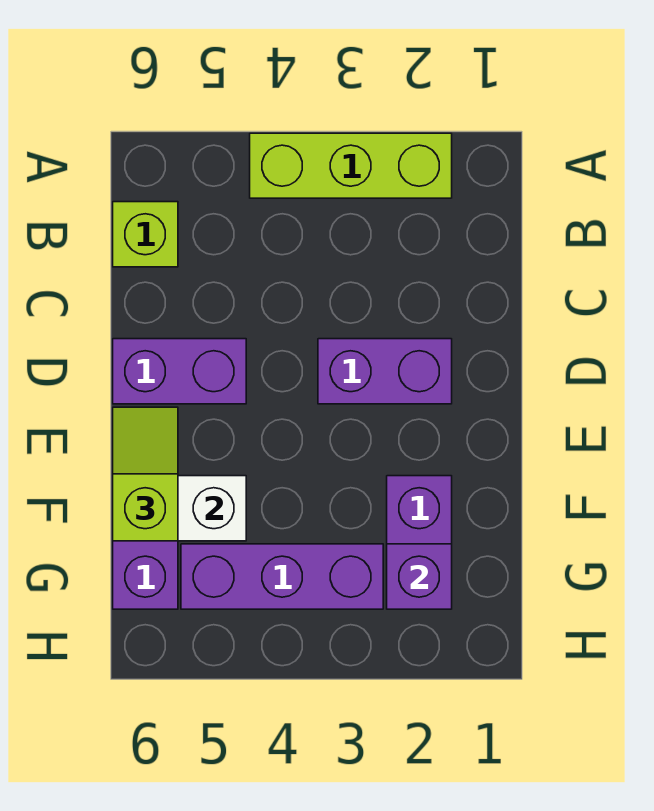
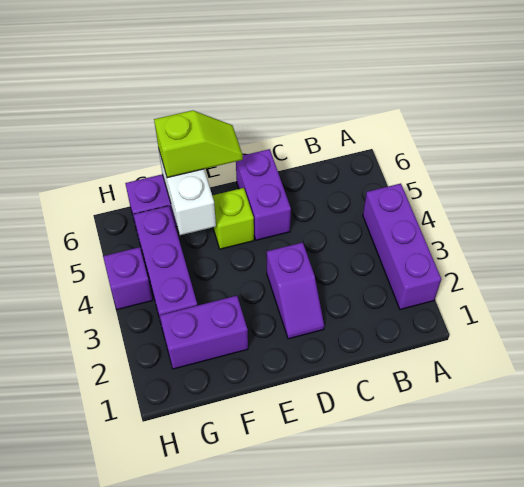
lime 1x3 brick [250,133,452,198] -> purple 1x3 brick [363,184,441,309]
lime 1x1 brick [113,202,178,267] -> lime 1x1 brick moved to [212,188,254,249]
purple 1x2 brick [318,339,452,404] -> purple 1x2 slope [267,242,324,339]
purple 1x1 brick [387,544,452,609] -> purple 1x1 brick moved to [103,247,153,310]

